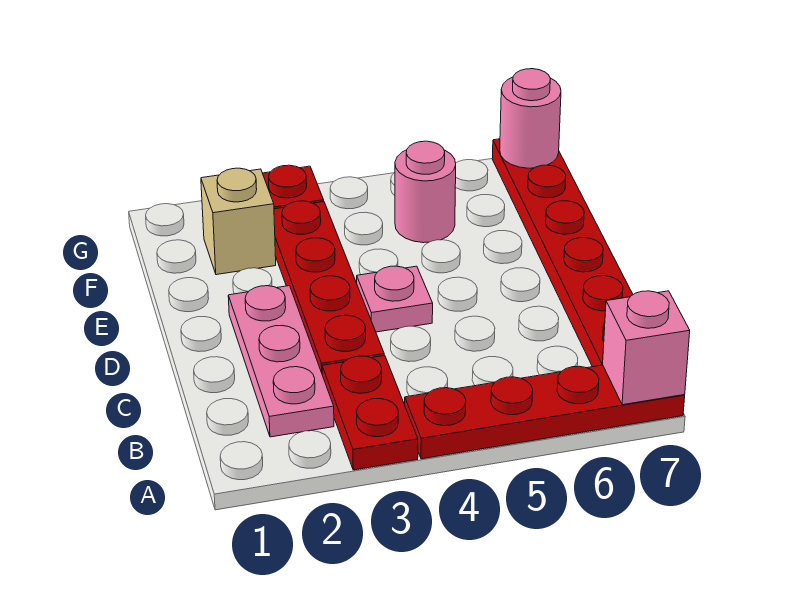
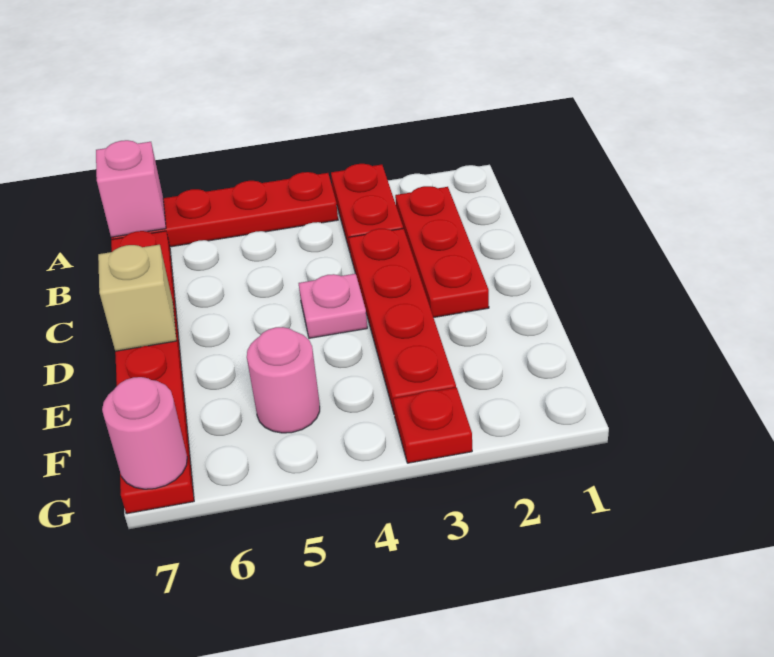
pink 1x3 plate [228,286,334,437] -> red 1x3 plate [395,186,489,318]
tan 1x1 brick [201,168,276,275] -> tan 1x1 brick moved to [98,245,176,351]

